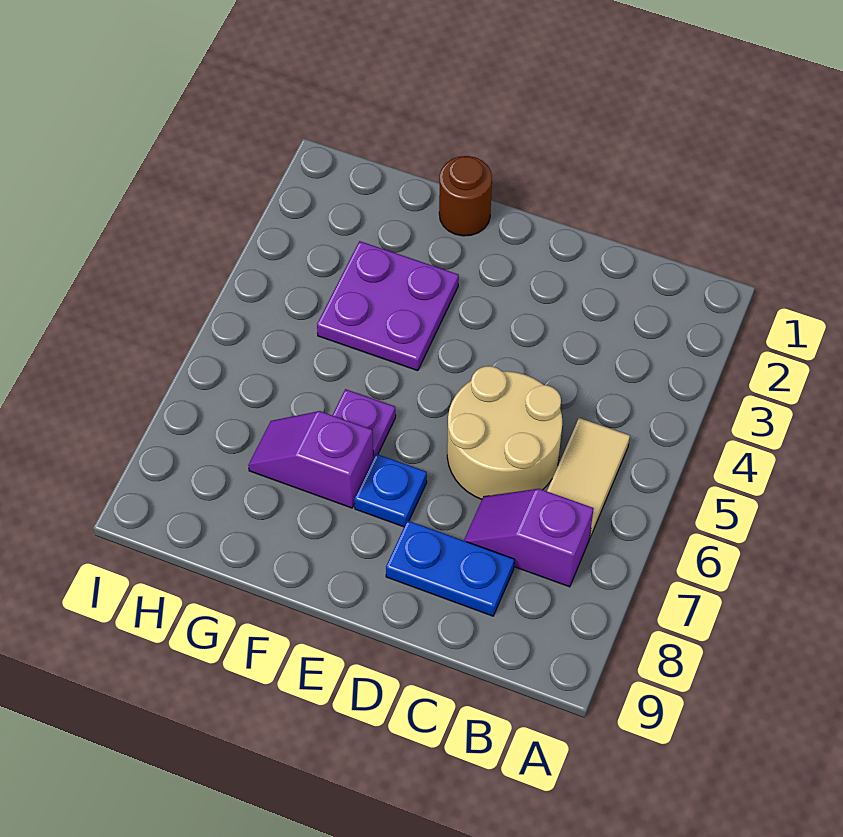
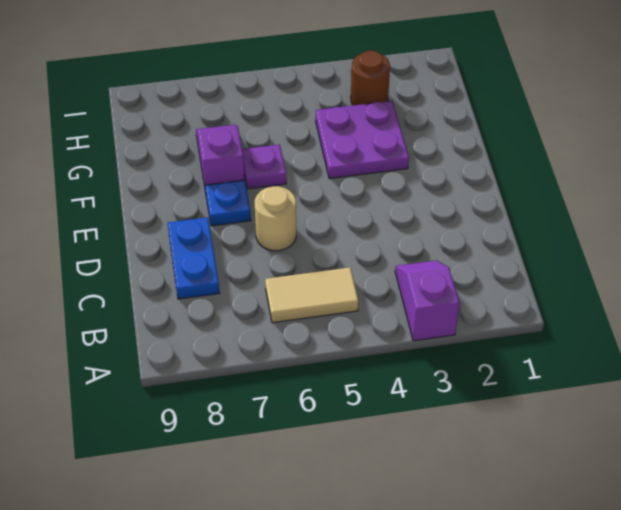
purple 1x2 slope [464,489,594,587] -> purple 1x2 slope moved to [395,260,460,341]
tan 2x2 round brick [447,366,562,499] -> tan 1x1 round brick [255,186,296,251]
brown 1x1 round brick [439,156,492,236] -> brown 1x1 round brick moved to [351,51,390,105]

